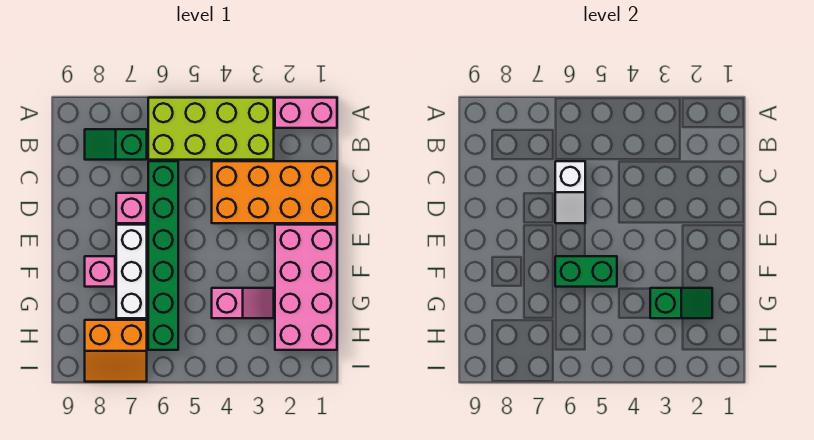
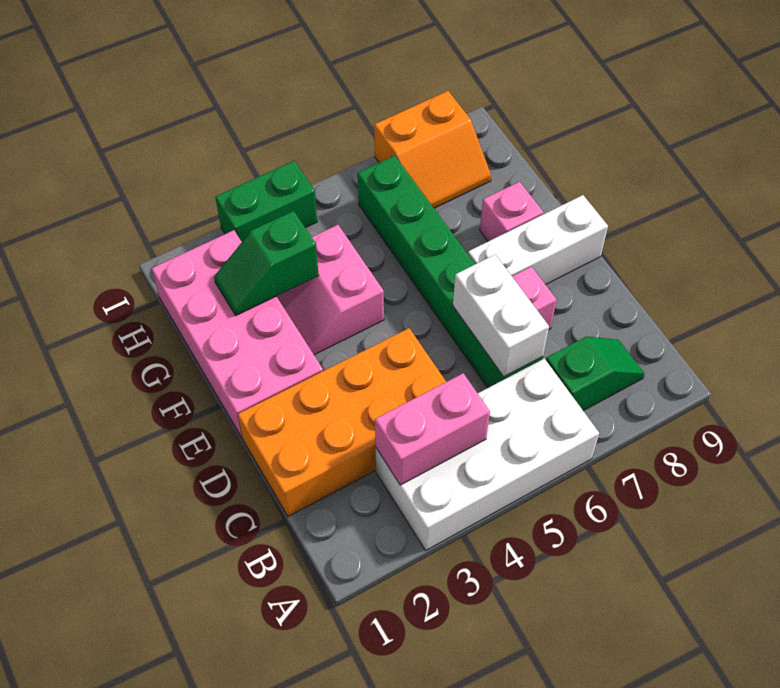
pink 1x2 brick [275,98,337,128] -> pink 1x2 brick moved to [375,373,490,485]
lime 2x4 brick [148,98,274,160] -> white 2x4 brick [376,359,599,550]
white 1x2 slope [555,161,585,223] -> white 1x2 brick [453,255,549,377]
white 1x3 brick [116,225,147,318] -> white 1x3 brick turned to [468,195,608,285]
green 1x2 brick [555,256,617,287] -> green 1x2 brick moved to [215,161,317,242]
pink 1x2 slope [212,288,274,318] -> pink 2x2 slope [277,225,384,355]
orange 2x2 slope [85,320,147,382] -> orange 2x2 slope turned to [374,91,491,208]

